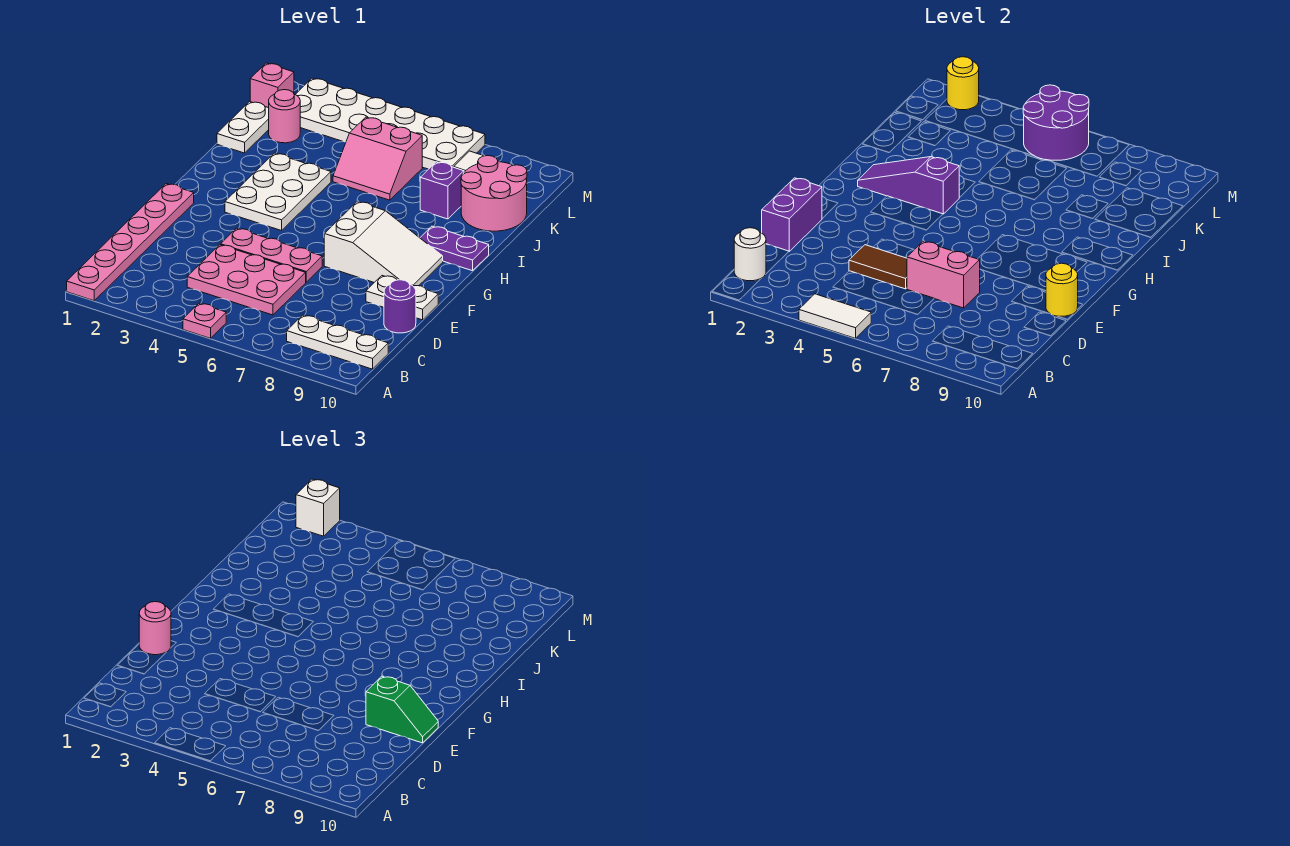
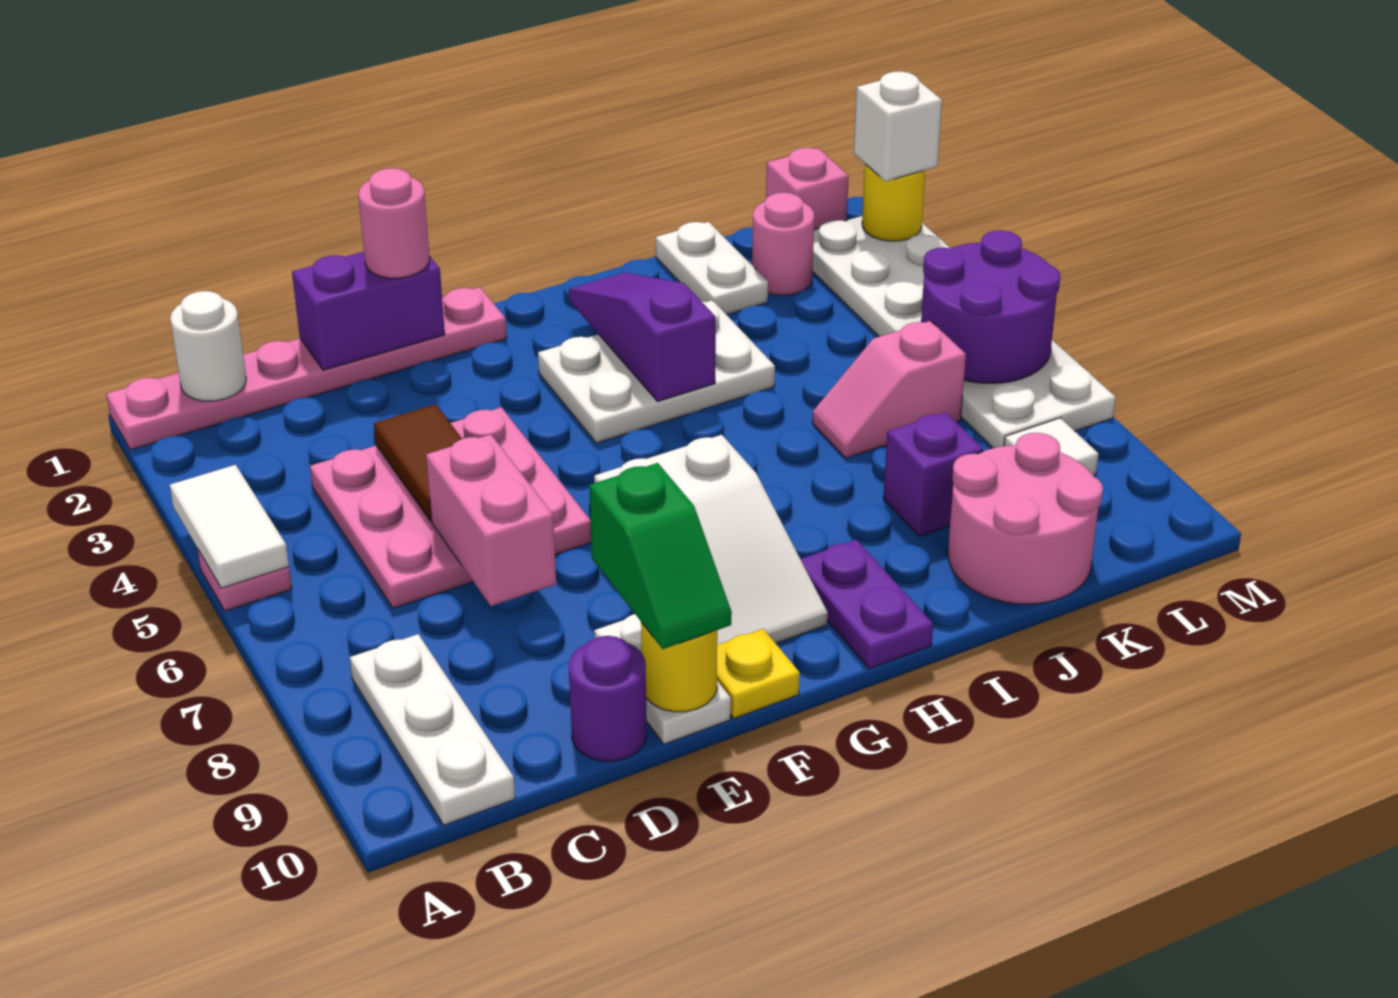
none -> yellow 1x1 plate [717,629,800,718]
white 1x2 plate [217,102,269,153] -> white 1x2 plate turned to [656,222,768,315]
pink 2x2 slope [333,117,422,200] -> pink 1x2 slope [812,321,966,458]

